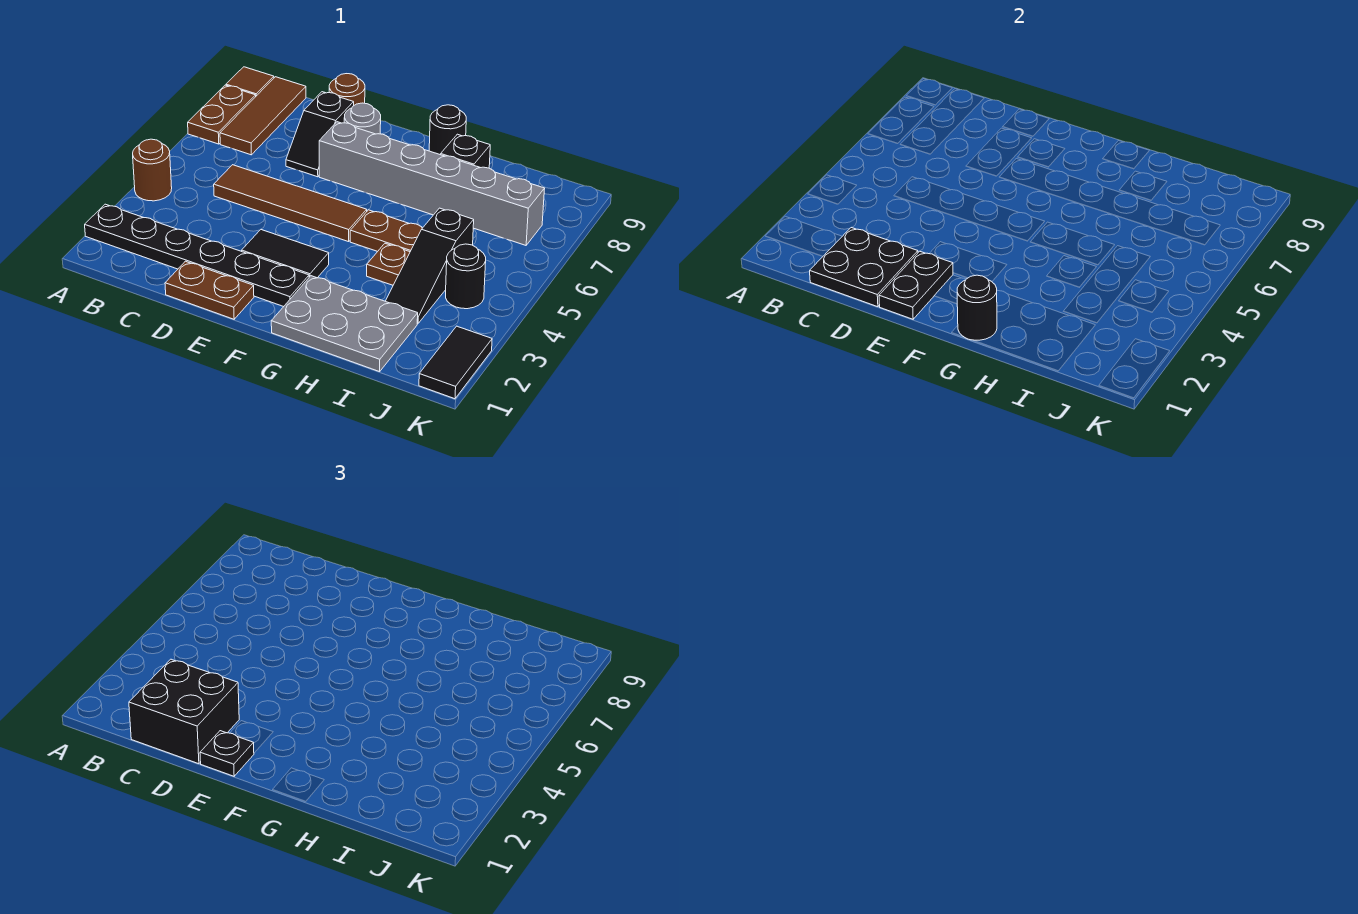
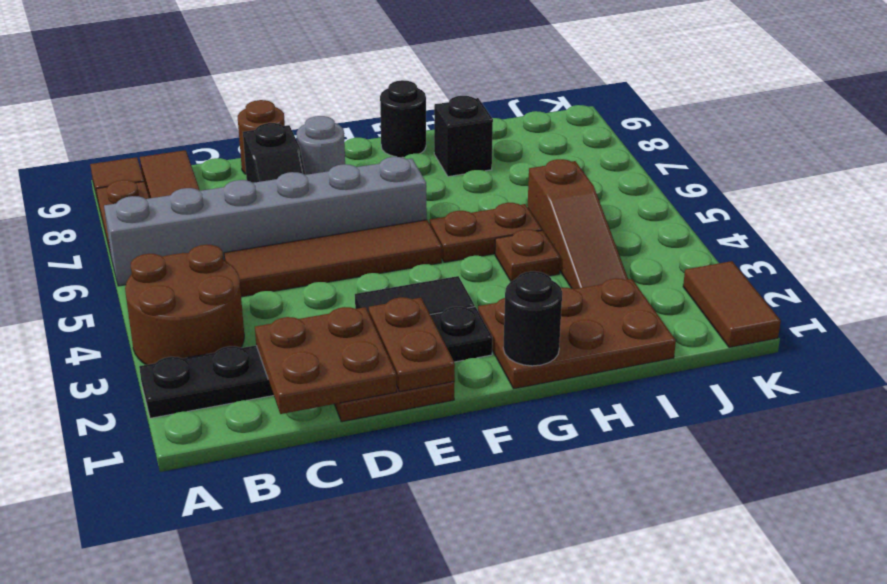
brown 1x1 round brick [133,139,172,201] -> brown 2x2 round brick [125,245,244,365]
black 2x2 plate [810,228,918,307] -> brown 2x2 plate [255,307,397,414]
black 2x2 brick [129,659,239,764] -> none
black 1x2 plate [879,251,953,319] -> brown 1x2 plate [369,297,455,392]
black 1x1 plate [200,731,254,776] -> none
grey 1x6 brick [319,122,545,245] -> grey 1x6 brick moved to [104,157,427,286]
grey 2x3 plate [271,276,418,372] -> brown 2x3 plate [478,278,676,389]
black 1x3 slope [386,208,474,324] -> brown 1x3 slope [528,159,628,289]
black 1x1 round brick [446,244,486,309] -> none
black 1x2 tile [419,326,492,399] -> brown 1x2 tile [683,261,781,348]

